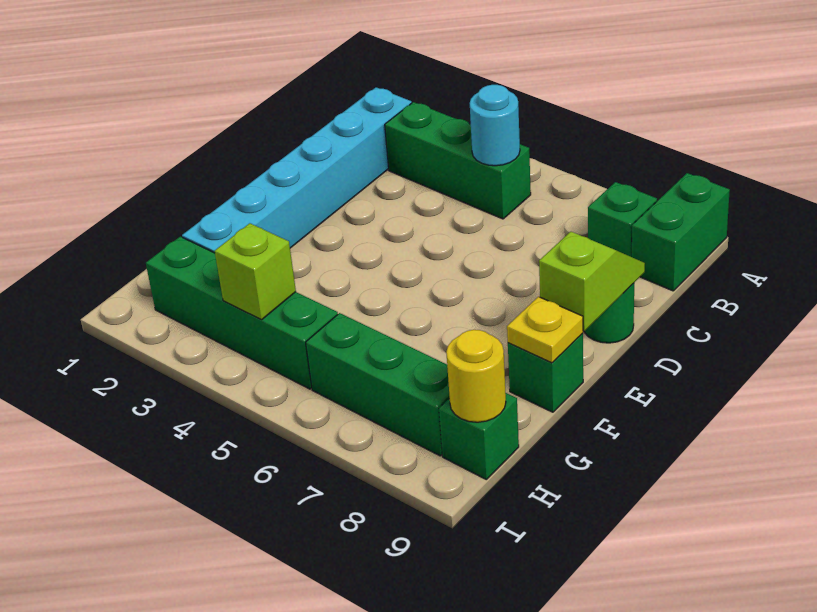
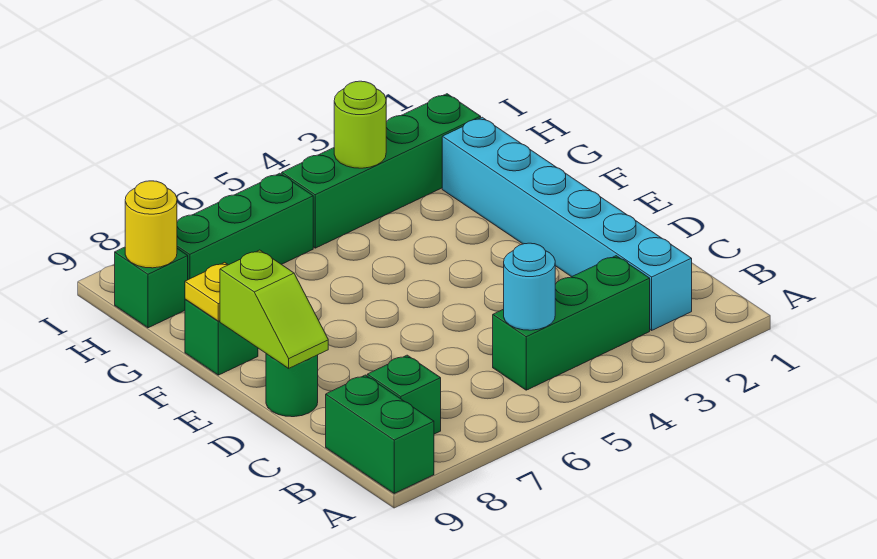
lime 1x1 brick [215,223,296,320] -> lime 1x1 round brick [334,81,386,168]

